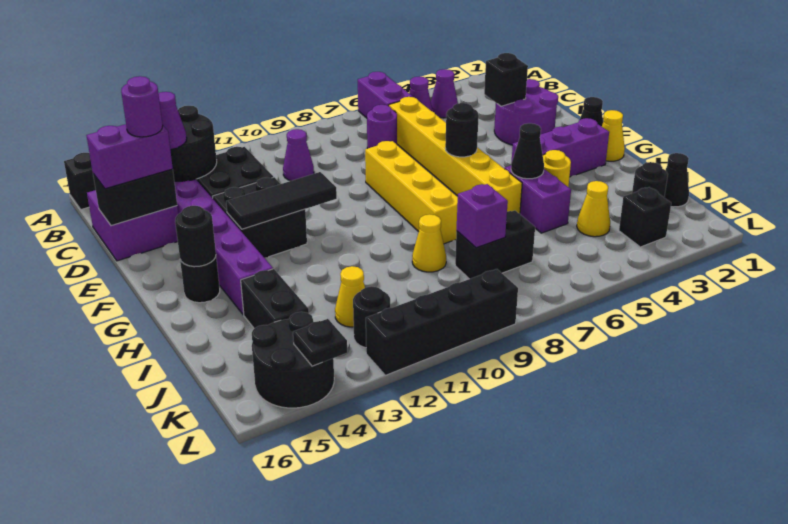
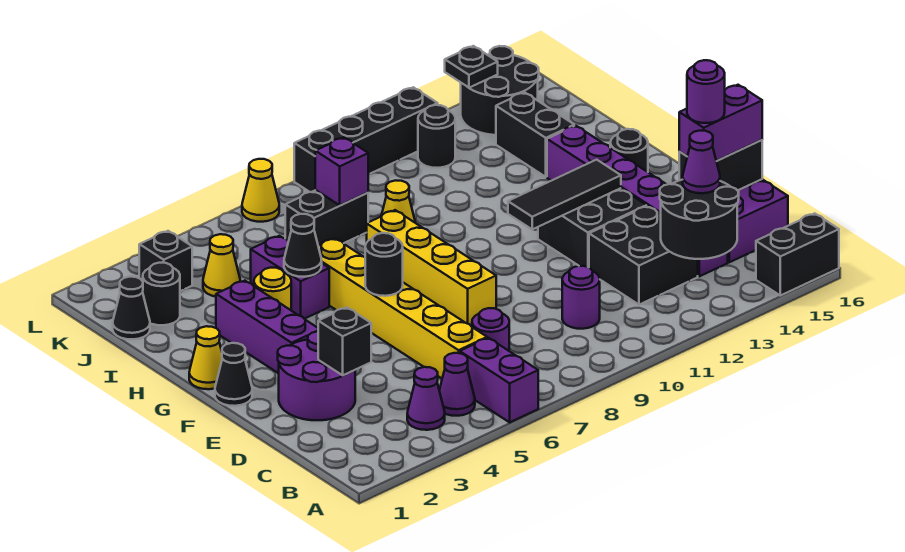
purple 1x1 cone [283,129,314,181] -> purple 1x1 round brick [562,266,600,329]
purple 1x3 brick [512,118,609,177] -> purple 1x3 brick turned to [216,281,318,373]
black 1x1 round brick [175,206,216,267] -> none
yellow 1x1 cone [335,266,365,327] -> yellow 1x1 cone moved to [242,159,279,222]

